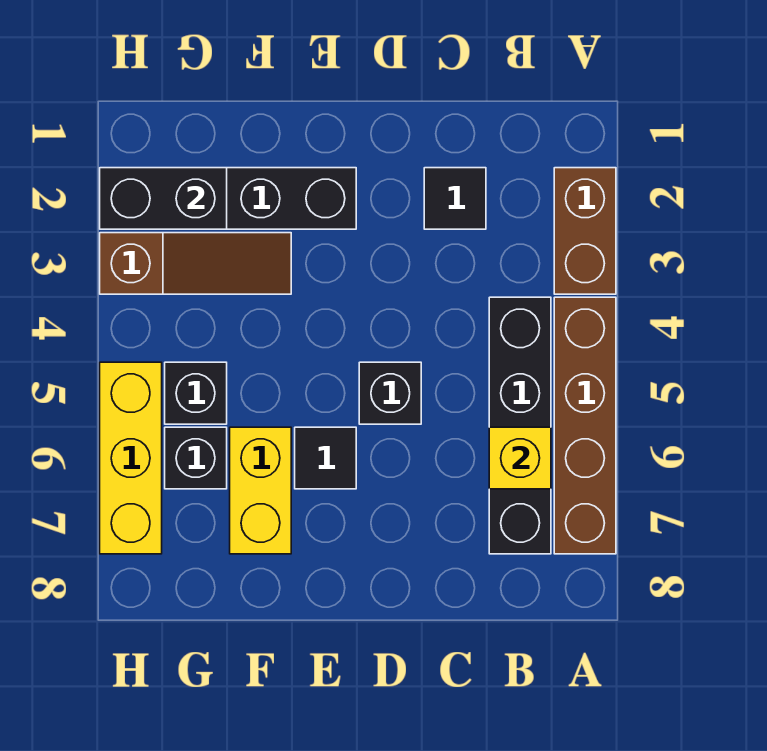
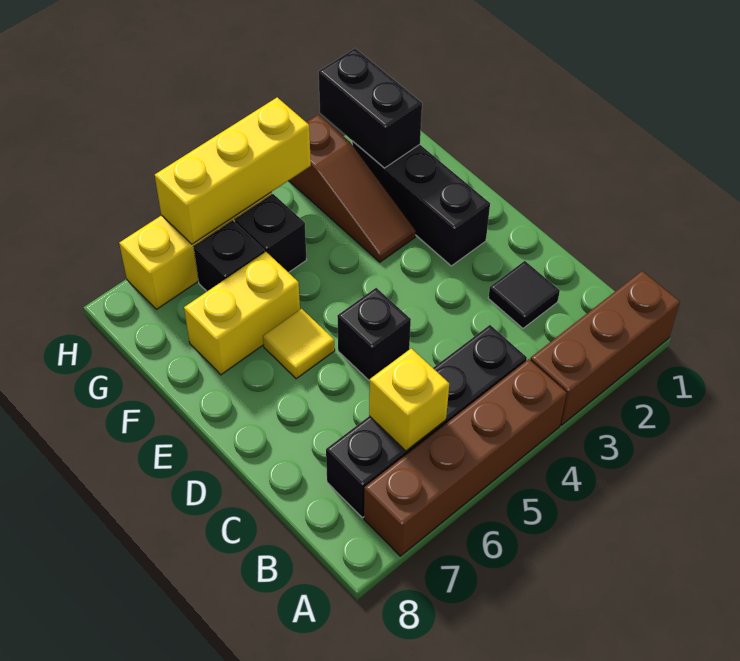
brown 1x2 brick [554,168,616,294] -> brown 1x3 brick [530,271,680,425]
black 1x1 tile [295,427,356,489] -> yellow 1x1 tile [263,309,335,379]
none -> yellow 1x3 brick [155,97,311,244]

